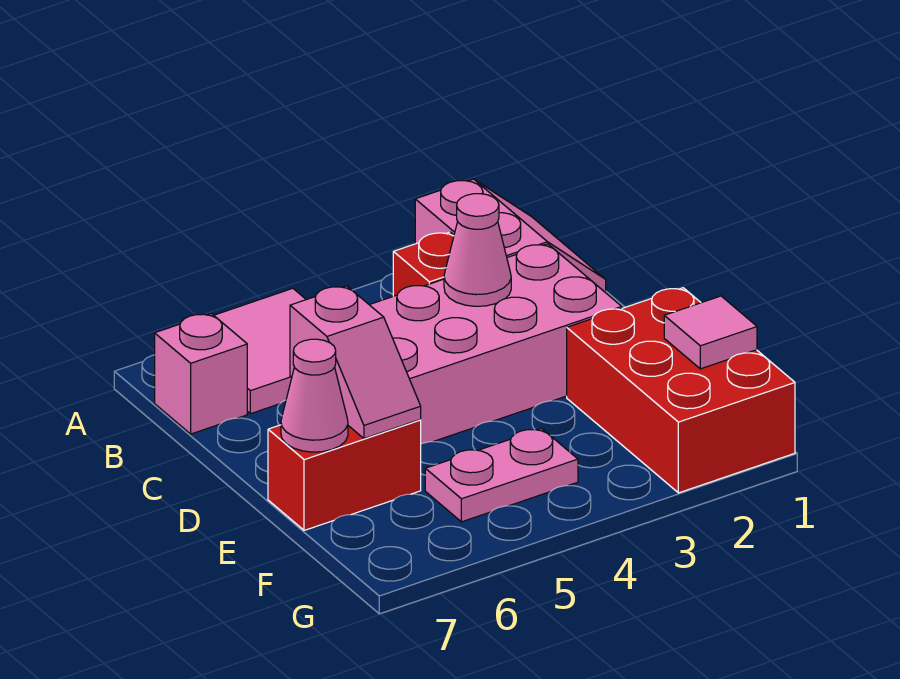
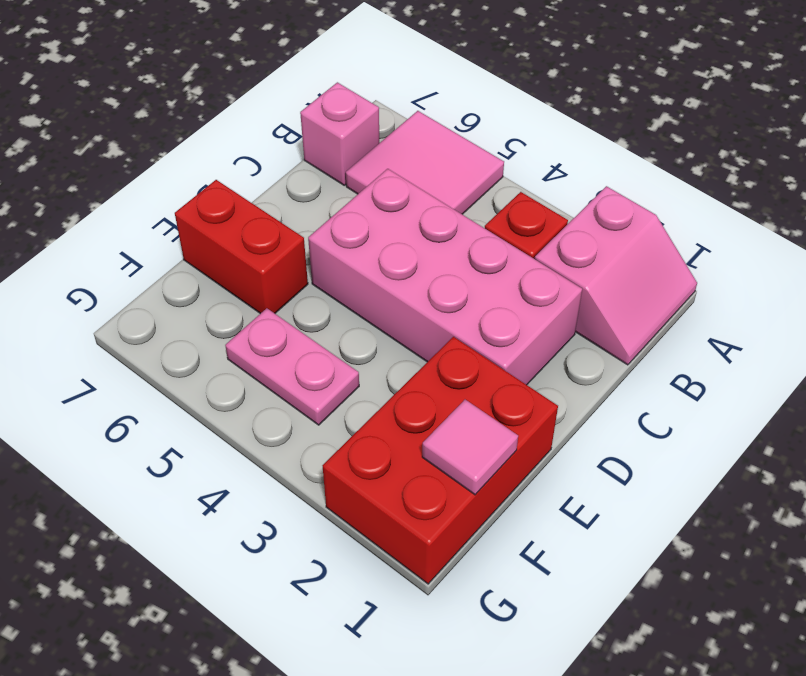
pink 1x1 cone [444,194,511,306] -> none
pink 1x2 slope [290,286,421,438] -> none
pink 1x1 cone [281,339,348,452] -> none

